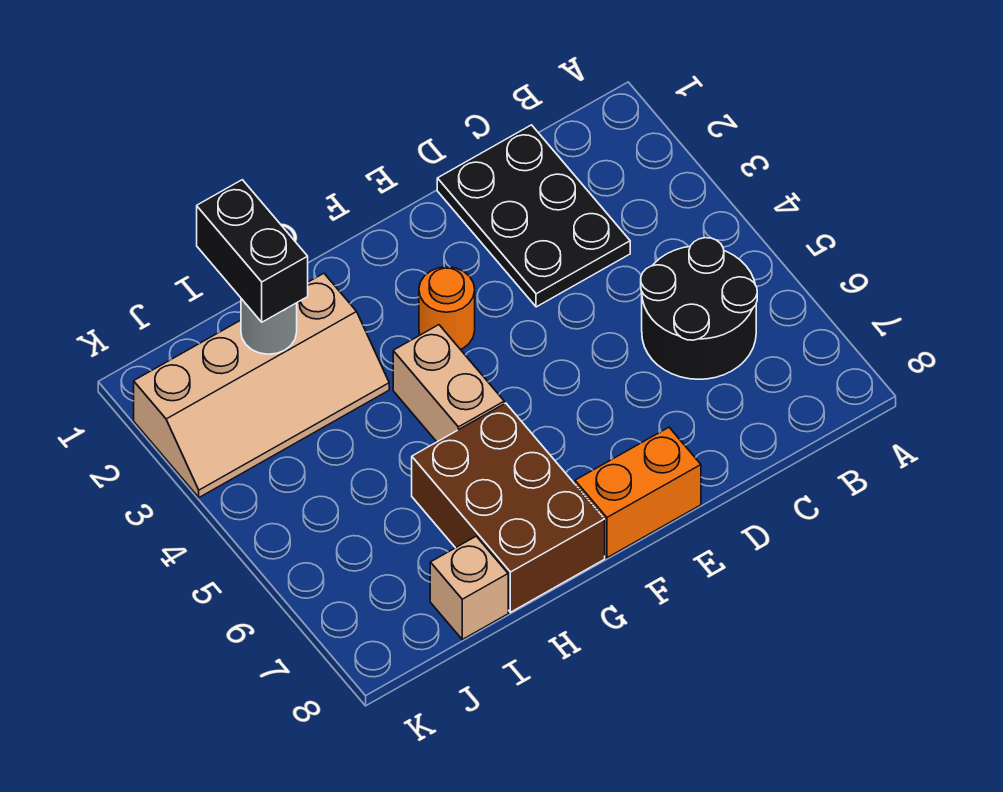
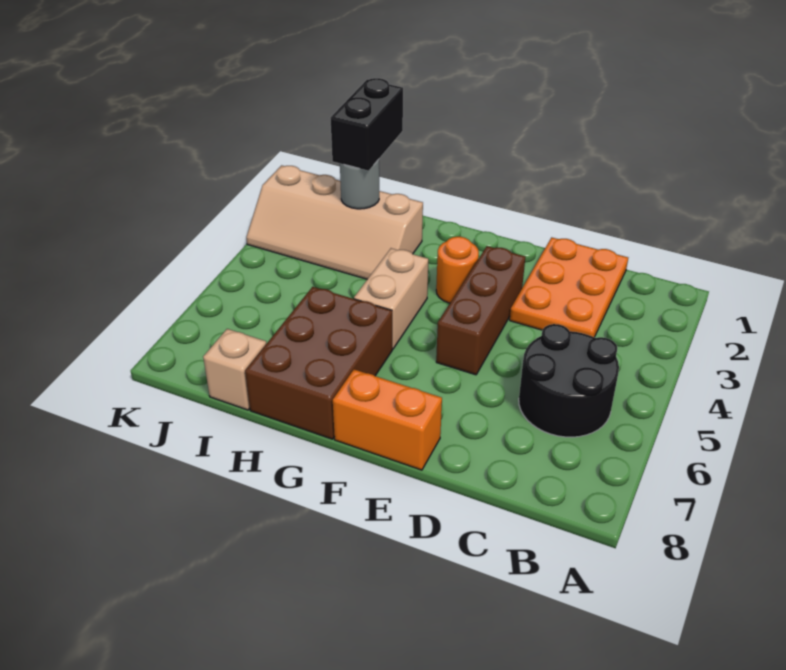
black 2x3 plate [437,125,630,307] -> orange 2x3 plate [510,237,628,337]
none -> brown 1x3 brick [436,246,525,375]

